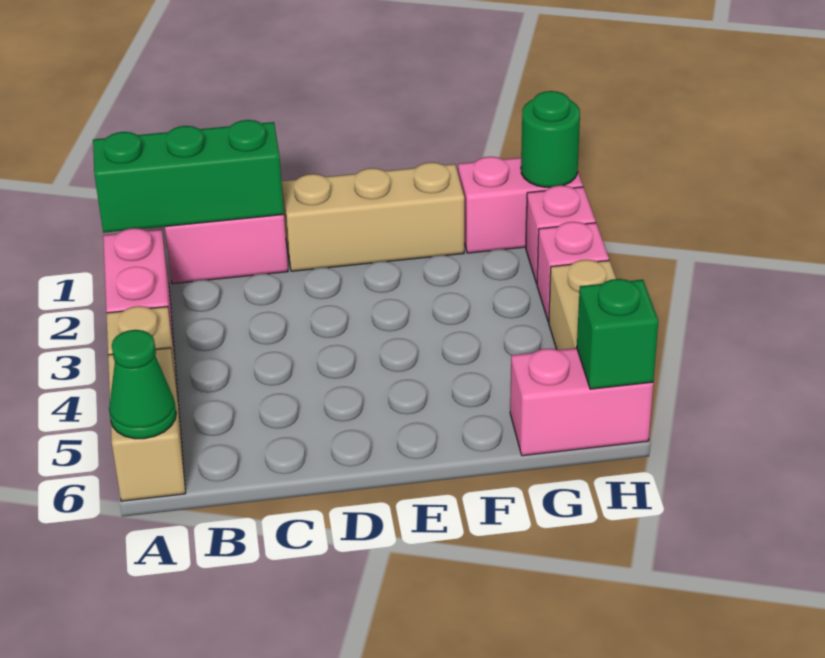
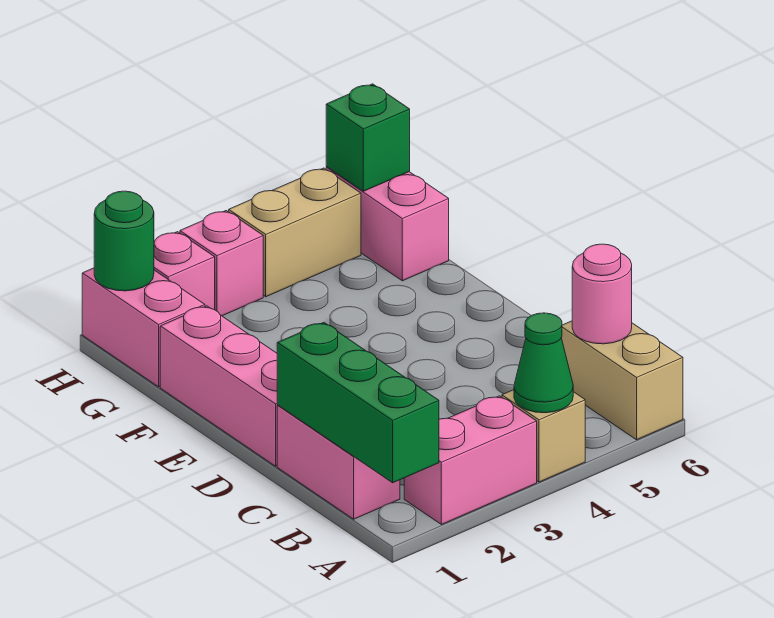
tan 1x2 brick [108,348,186,501] -> tan 1x2 brick turned to [561,321,683,440]
green 1x1 cone [109,330,176,439] -> green 1x1 cone moved to [514,313,573,413]
none -> pink 1x1 round brick [572,244,632,344]
tan 1x3 brick [282,162,464,271] -> pink 1x3 brick [160,306,278,466]

